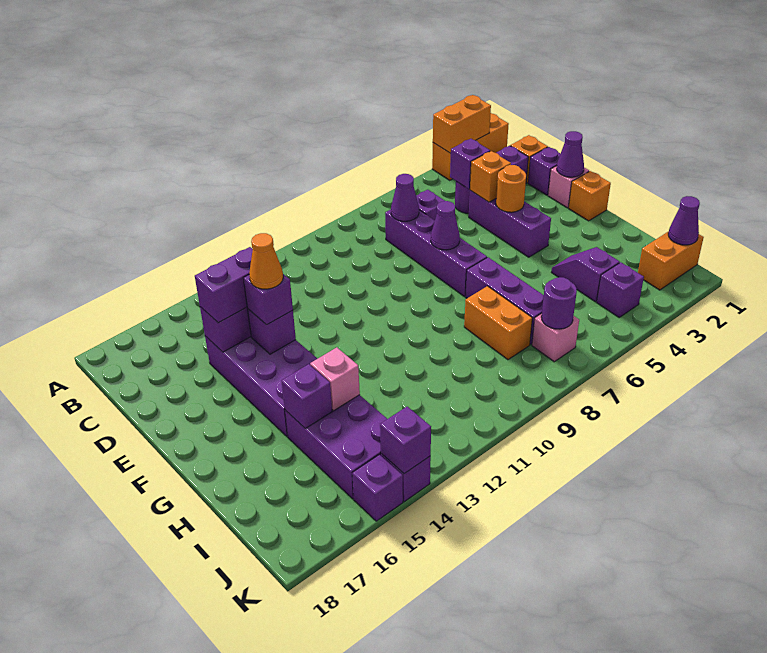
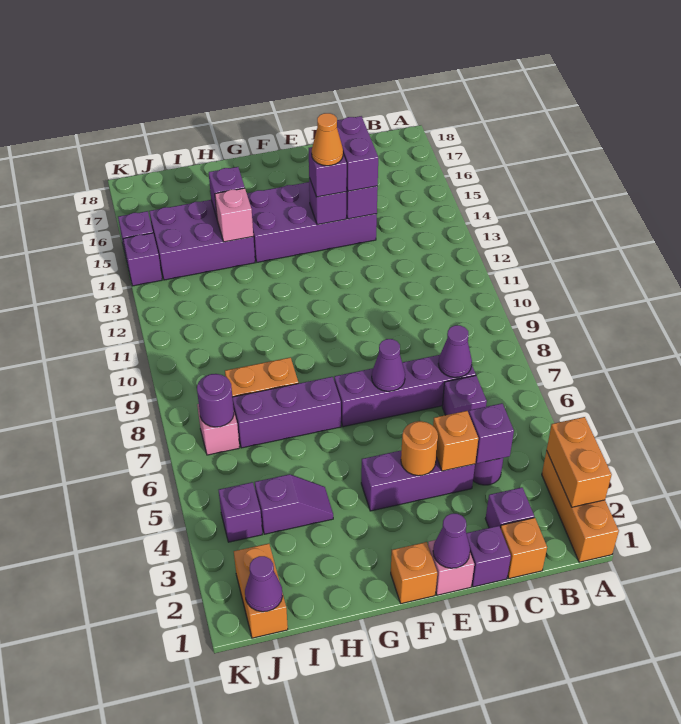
purple 1x1 brick [380,407,431,474] -> none

